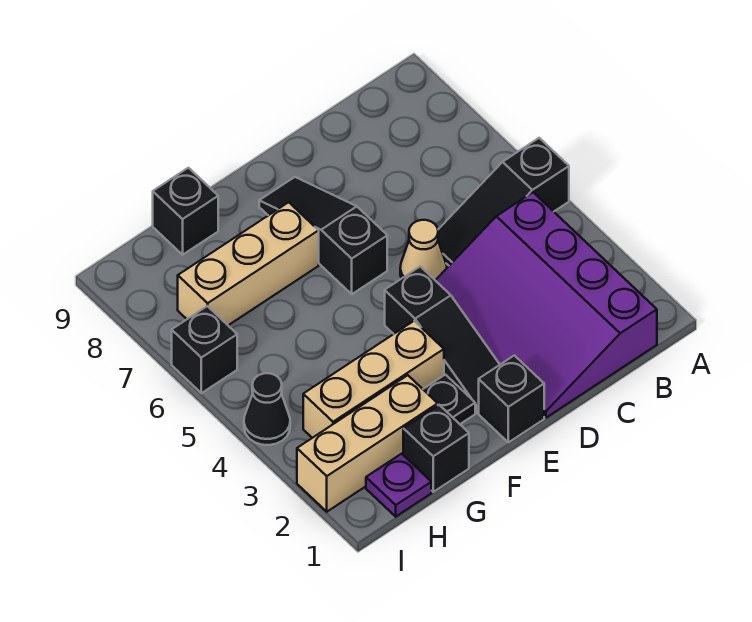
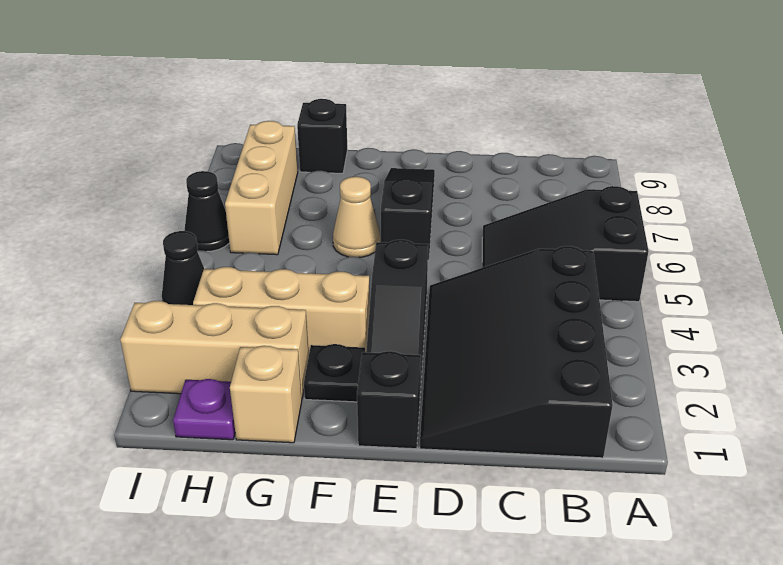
black 1x3 slope [438,138,569,265] -> black 2x3 slope [482,186,649,302]
purple 3x4 slope [435,192,657,418] -> black 3x4 slope [420,246,613,458]
tan 1x1 cone [400,220,447,280] -> tan 1x1 cone moved to [333,177,380,257]
tan 1x3 brick [178,202,319,325] -> tan 1x3 brick turned to [225,121,298,255]
black 1x1 brick [403,405,469,492] -> tan 1x1 brick [230,346,302,443]
black 1x1 brick [172,306,237,393] -> black 1x1 cone [184,171,229,251]

